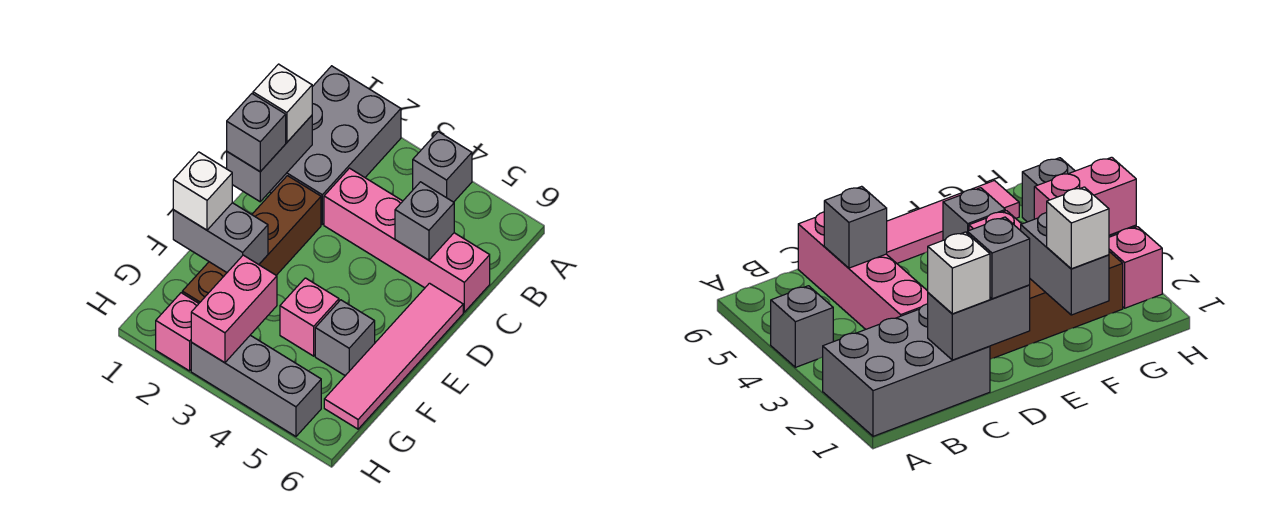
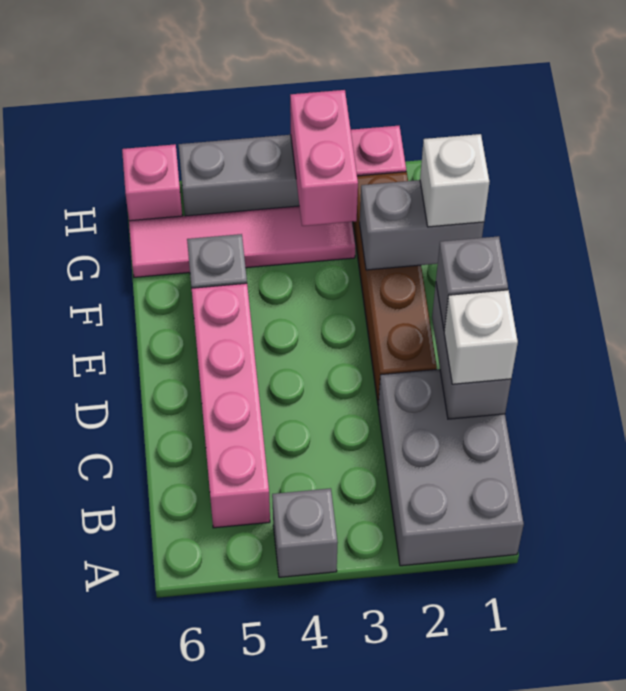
pink 1x4 brick [324,168,490,312] -> pink 1x4 brick turned to [192,283,270,528]
grey 1x1 brick [395,182,454,260] -> none
pink 1x4 tile [324,283,463,429] -> pink 1x4 tile turned to [129,206,356,277]
pink 1x1 brick [280,278,339,356] -> pink 1x1 brick moved to [122,144,182,221]

